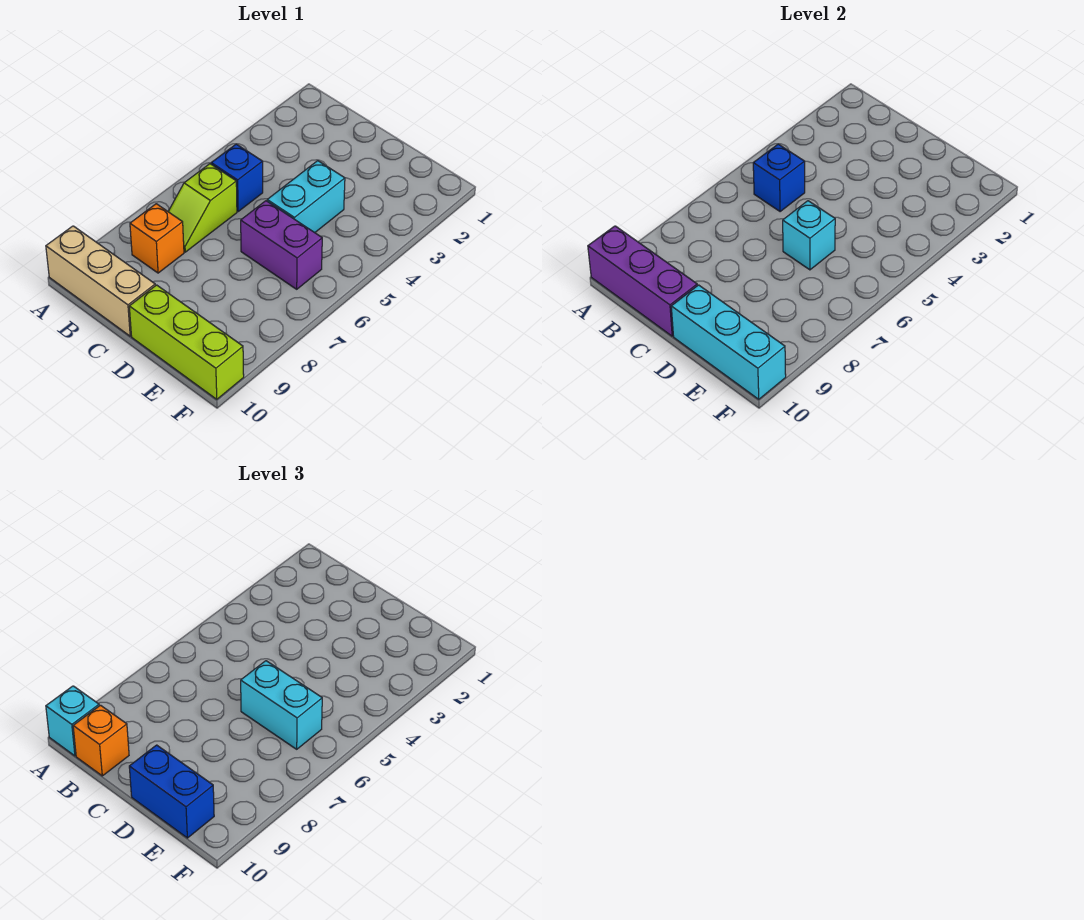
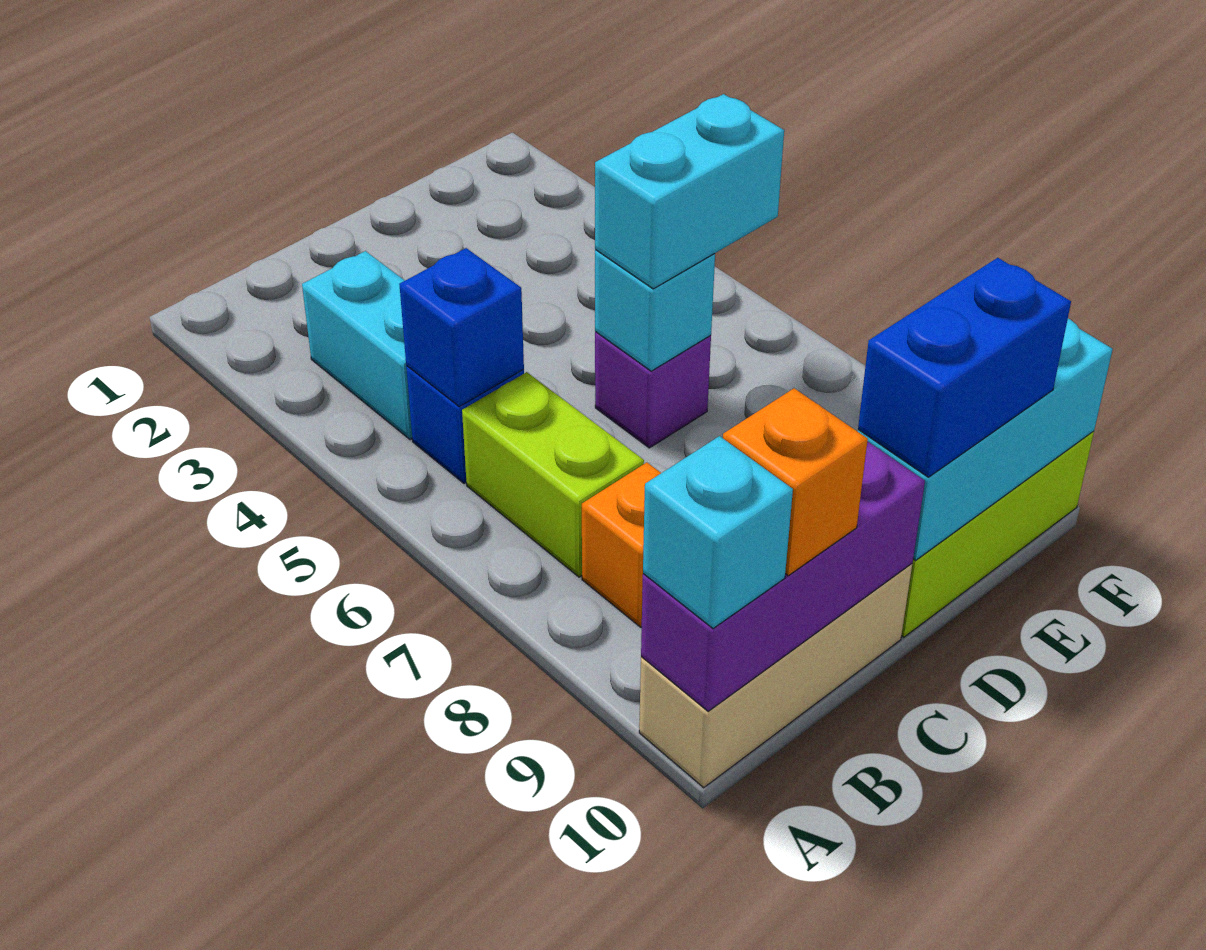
lime 1x2 slope [168,164,237,252] -> lime 1x2 brick [462,372,644,577]
cyan 1x2 brick [267,161,345,233] -> cyan 1x2 brick moved to [302,251,412,440]
purple 1x2 brick [241,201,322,289] -> purple 1x1 brick [595,332,711,448]

